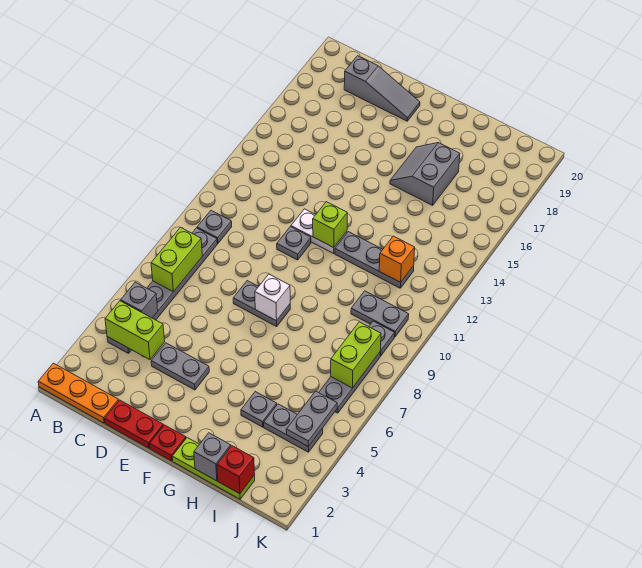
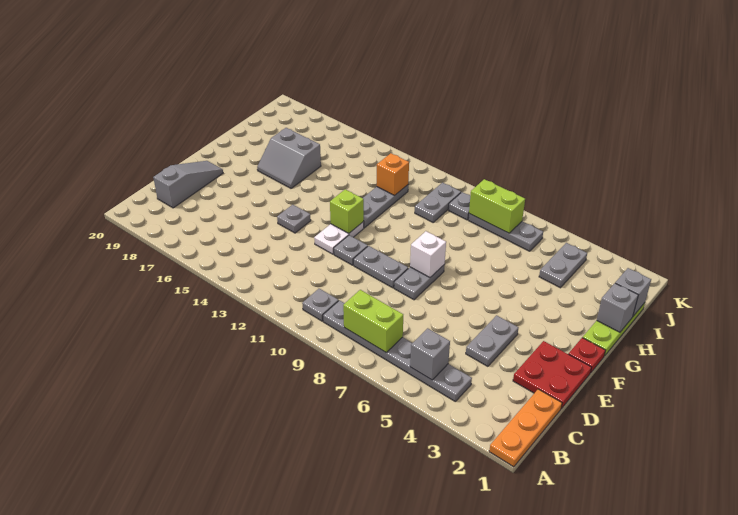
lime 1x2 brick [105,301,165,360] -> none
red 1x2 plate [105,400,163,448] -> red 2x2 plate [513,341,591,409]
grey 1x1 plate [241,392,277,427] -> grey 1x1 plate moved to [277,205,311,233]
red 1x1 brick [217,446,255,494] -> grey 1x1 brick [615,268,651,316]
grey 1x2 plate [286,391,337,447] -> grey 1x2 plate moved to [353,246,408,288]

